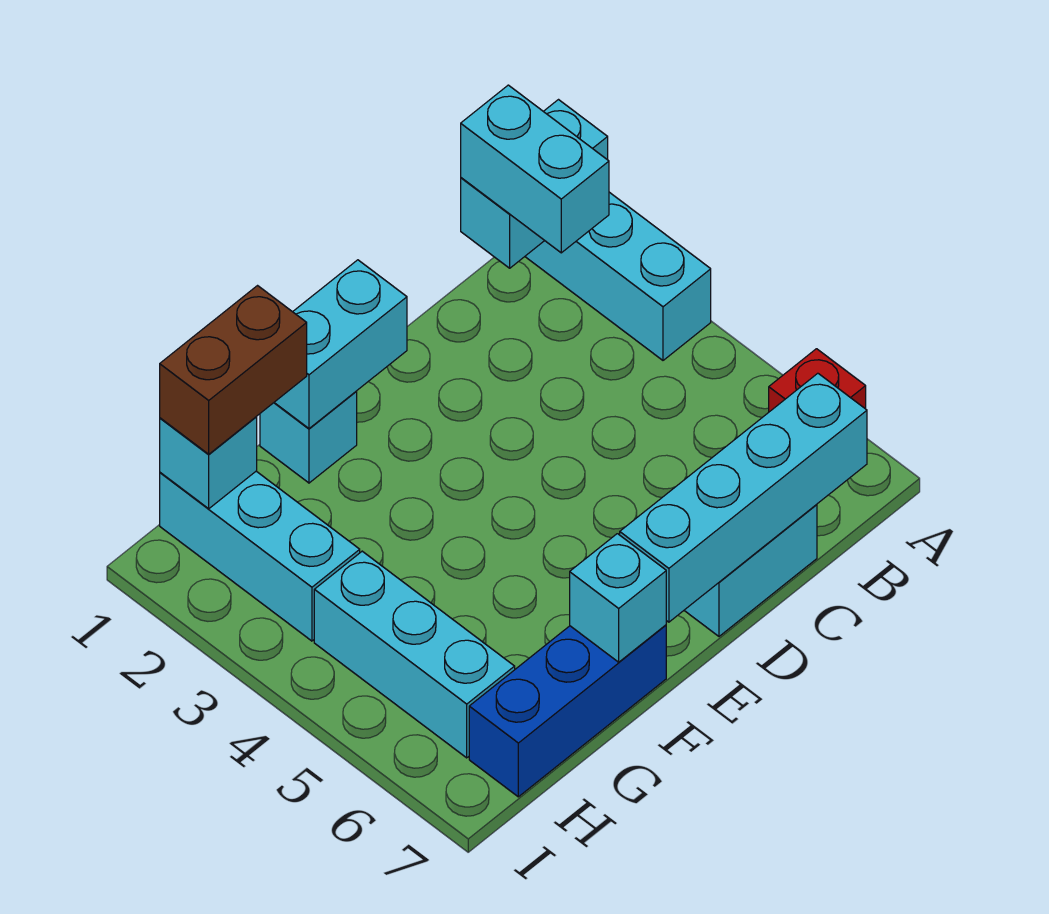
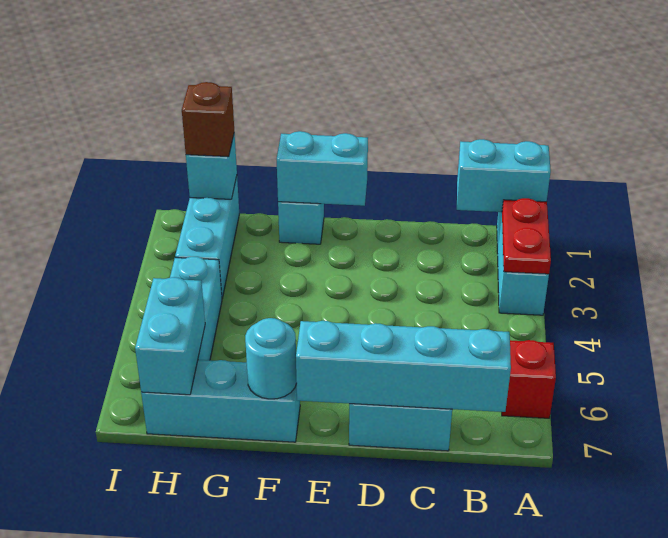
none -> red 1x2 plate [502,198,551,274]
cyan 1x2 brick [461,85,609,253] -> cyan 1x2 brick moved to [135,277,205,395]
blue 1x3 brick [469,625,666,797] -> cyan 1x3 brick [141,360,300,442]
cyan 1x1 brick [570,534,666,662] -> cyan 1x1 round brick [245,318,297,399]
brown 1x2 brick [160,286,307,454] -> brown 1x1 brick [182,82,234,157]

